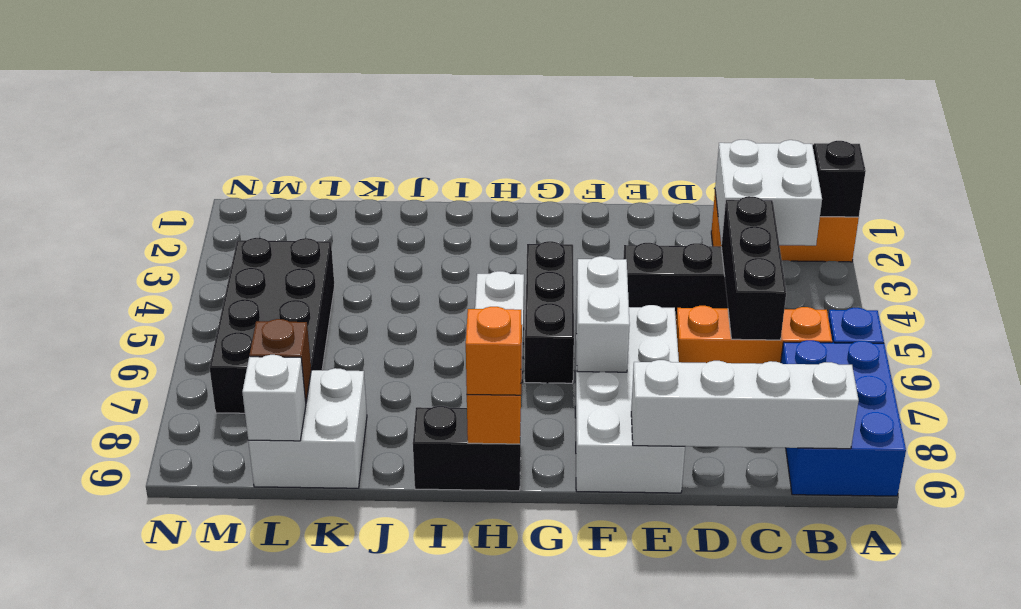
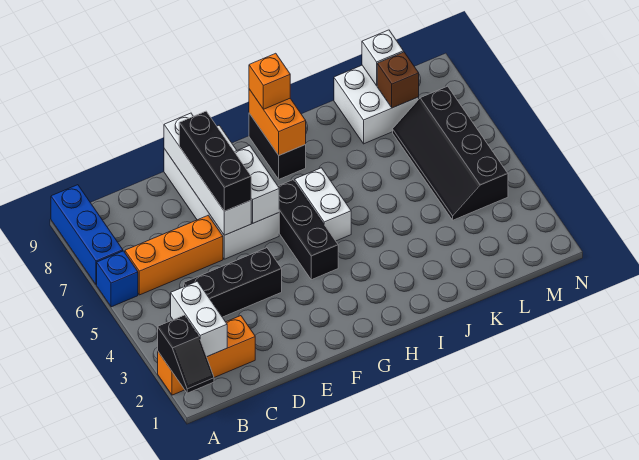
blue 2x3 brick [781,340,906,496] -> blue 1x3 brick [51,185,123,285]
white 2x2 brick [715,140,822,246] -> white 1x2 brick [171,281,227,357]
white 1x4 brick [631,360,859,449] -> white 1x4 brick turned to [164,113,251,235]
black 1x3 brick [721,196,786,340] -> black 1x3 brick moved to [179,111,251,211]
black 1x2 brick [413,406,521,491] -> black 1x2 brick turned to [249,113,306,179]
black 2x4 brick [209,238,335,413] -> black 2x4 slope [393,86,508,220]

